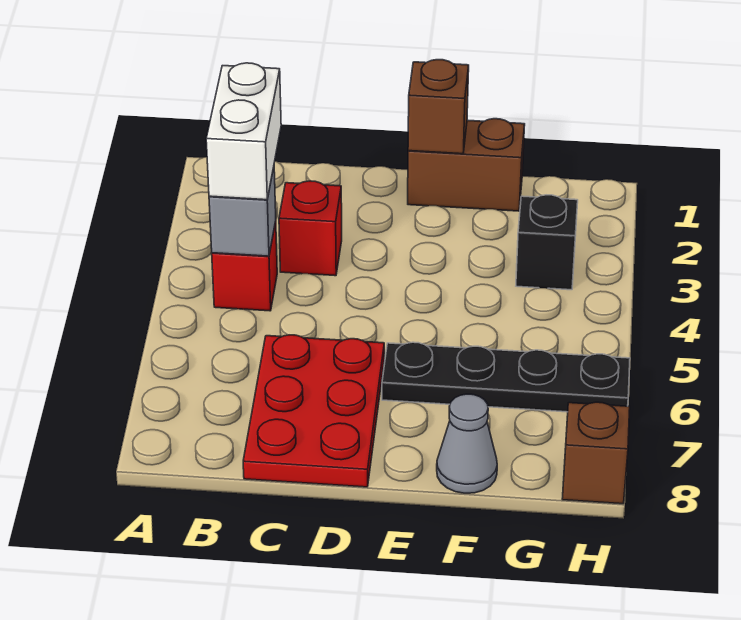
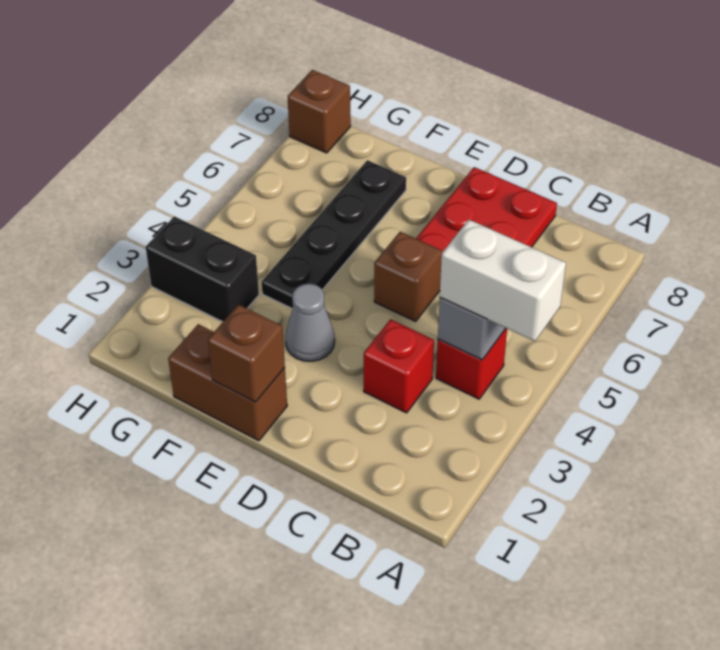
white 1x2 brick [206,63,281,200] -> white 1x2 brick turned to [440,220,566,341]
none -> brown 1x1 brick [374,232,442,321]
black 1x4 plate [382,342,630,412] -> black 1x4 plate turned to [262,160,406,308]
grey 1x1 cone [437,394,497,493] -> grey 1x1 cone moved to [285,284,335,361]
black 1x1 brick [516,195,578,290] -> black 1x2 brick [146,216,259,322]

